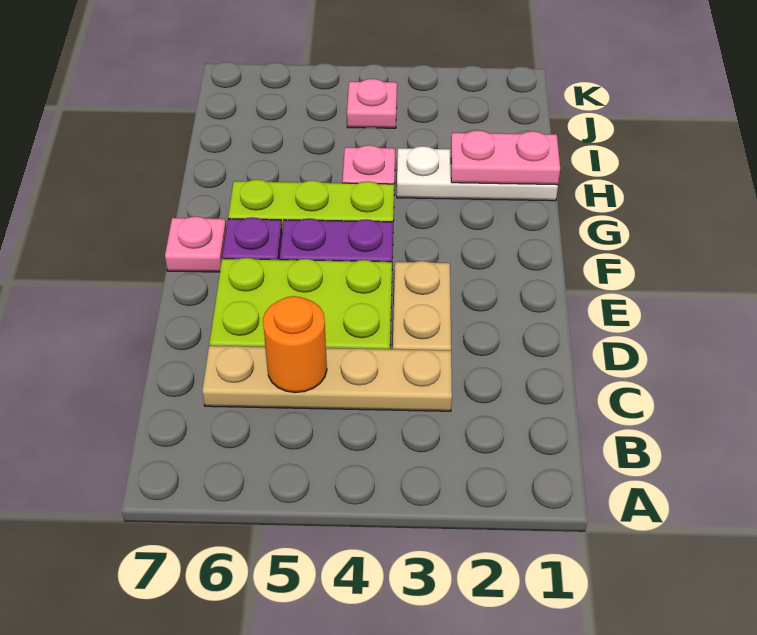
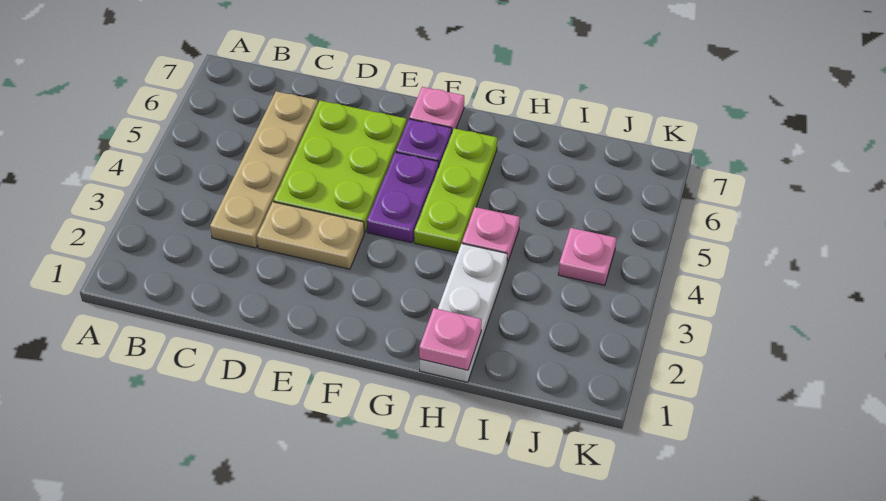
orange 1x1 round brick [263,296,327,393] -> none
pink 1x2 plate [451,130,560,185] -> pink 1x1 plate [419,308,482,370]

